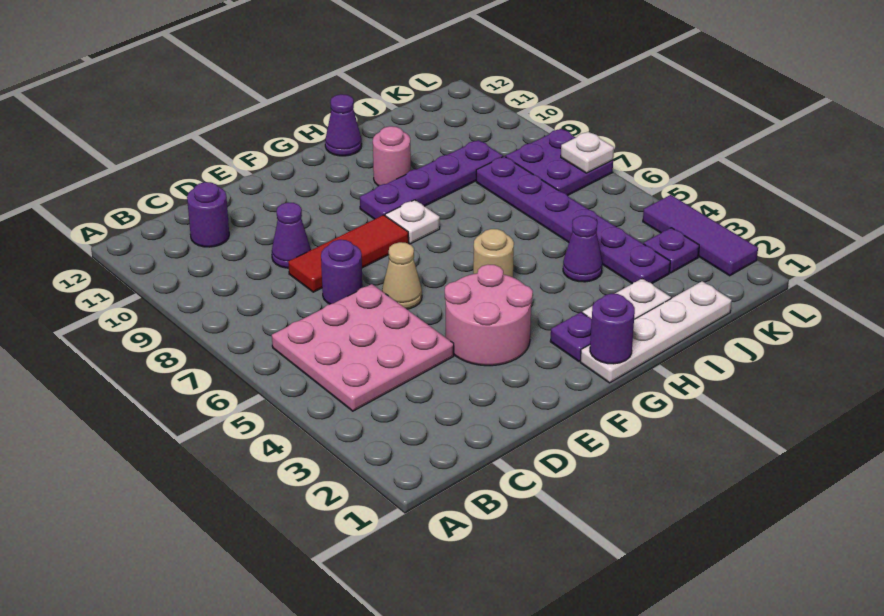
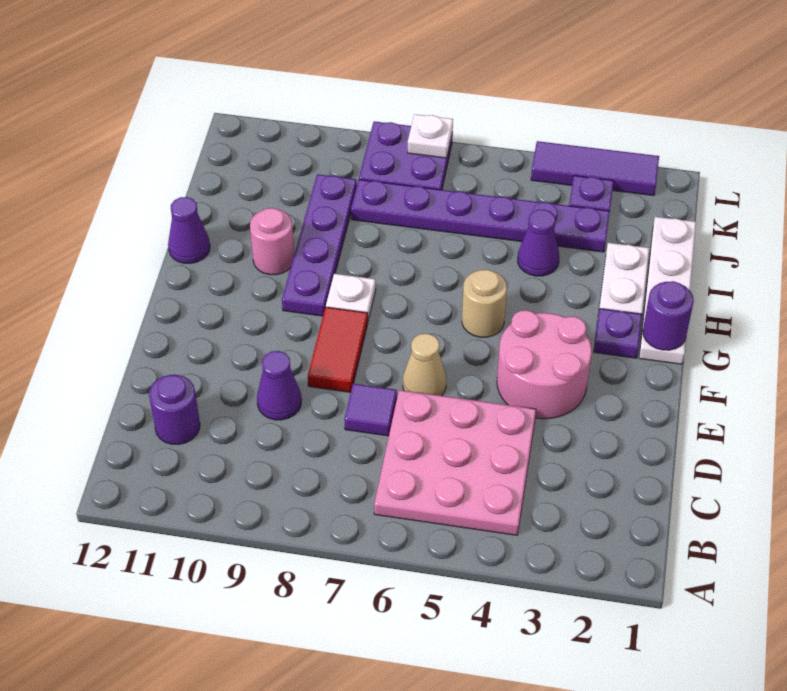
purple 1x1 round brick [321,240,363,304] -> purple 1x1 tile [344,384,397,436]
red 1x3 tile [288,215,409,292] -> red 1x2 tile [308,307,368,392]

